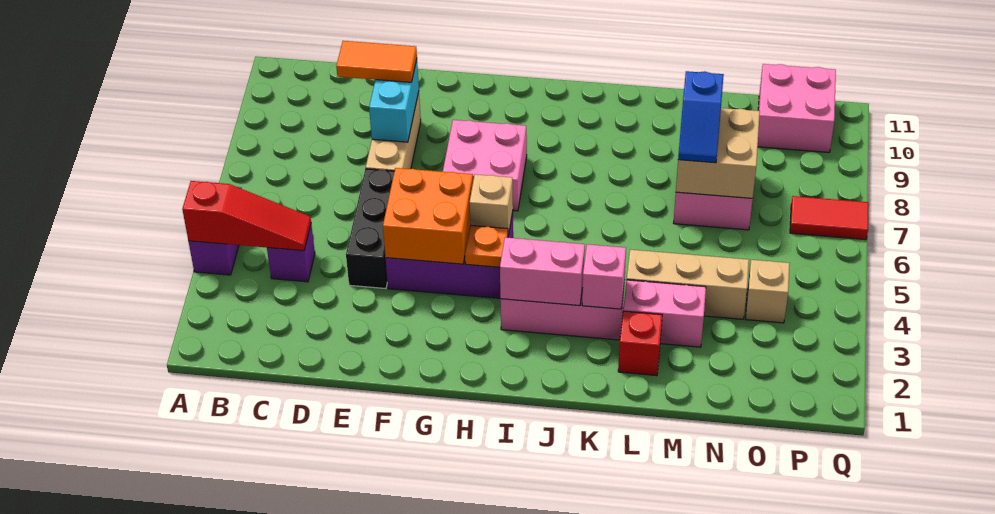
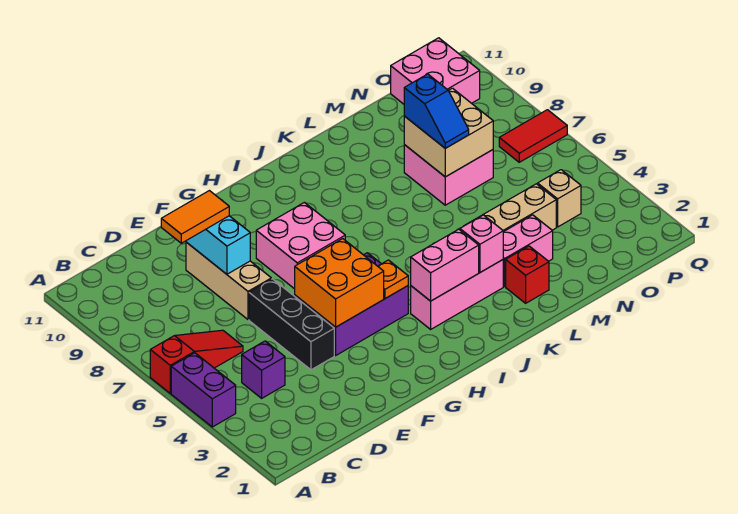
red 1x3 slope [182,181,311,251] -> red 1x3 slope moved to [150,330,243,393]
tan 1x1 brick [470,174,513,236] -> none

